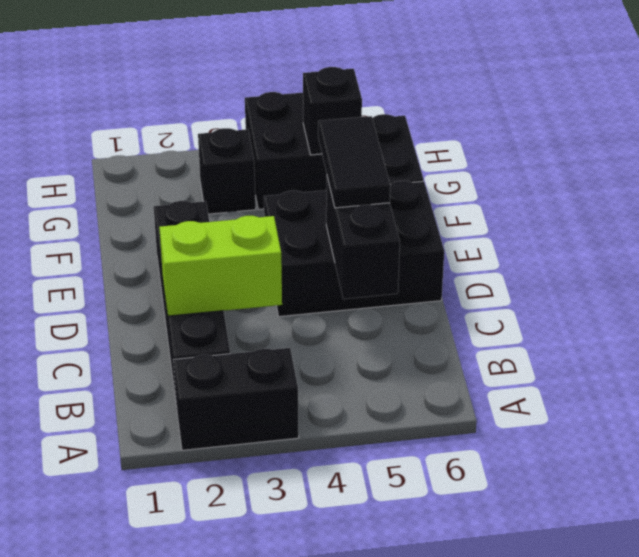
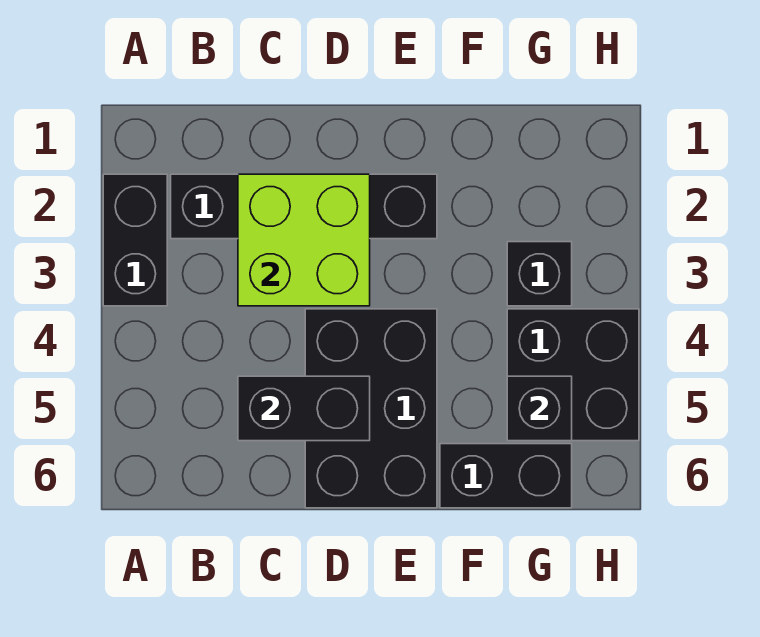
lime 1x2 brick [159,216,282,316] -> lime 2x2 brick [238,174,370,306]
black 1x2 tile [318,116,390,208] -> none

